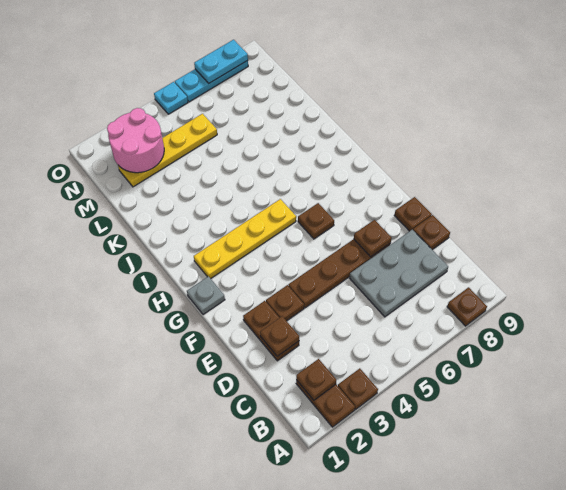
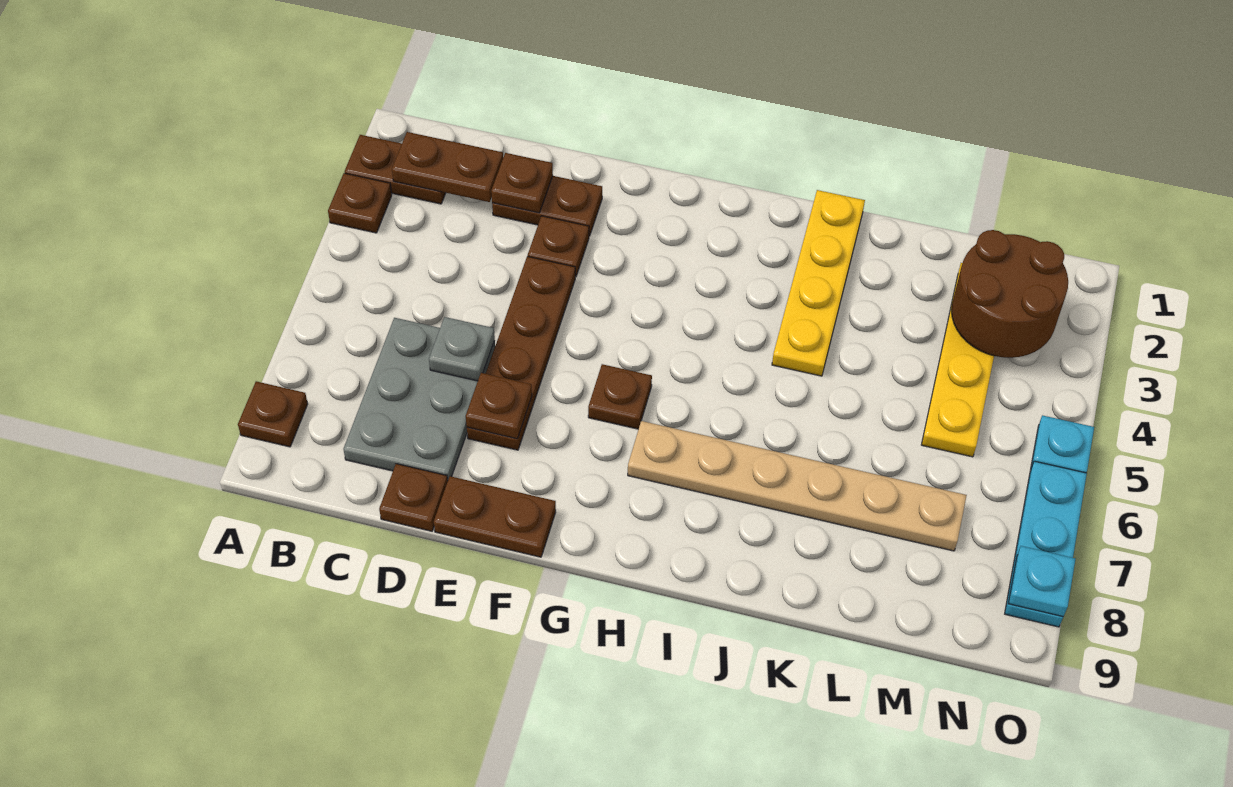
brown 1x1 plate [296,359,336,400] -> brown 1x2 plate [392,132,503,202]
brown 1x1 plate [394,197,432,231] -> brown 1x2 plate [434,476,556,557]
grey 1x1 plate [187,276,225,315] -> grey 1x1 plate moved to [429,317,495,381]
yellow 1x4 plate [194,199,296,278] -> yellow 1x4 plate moved to [772,190,865,376]
none -> tan 1x6 plate [628,421,967,551]
pink 2x2 round brick [107,108,164,173] -> brown 2x2 round brick [951,230,1068,358]
cyan 1x2 plate [194,40,248,83] -> cyan 1x1 plate [1008,546,1075,617]

